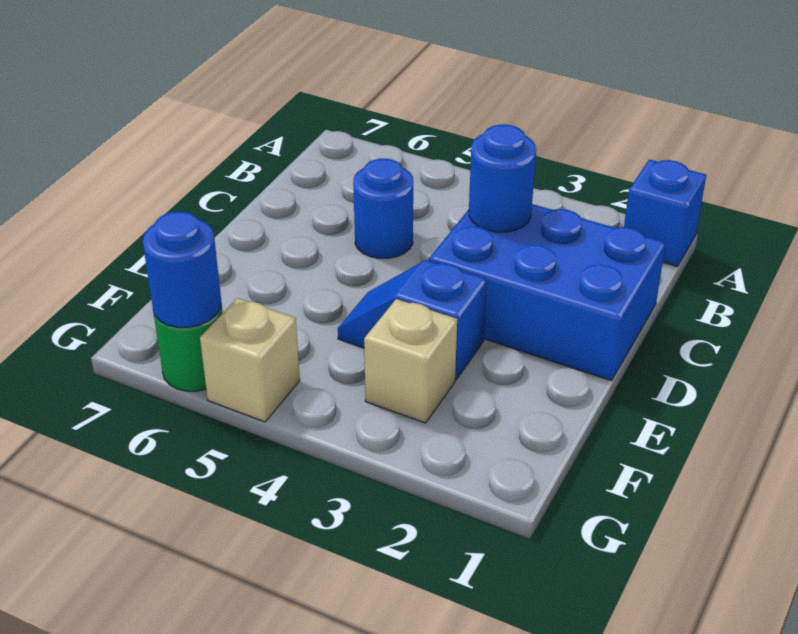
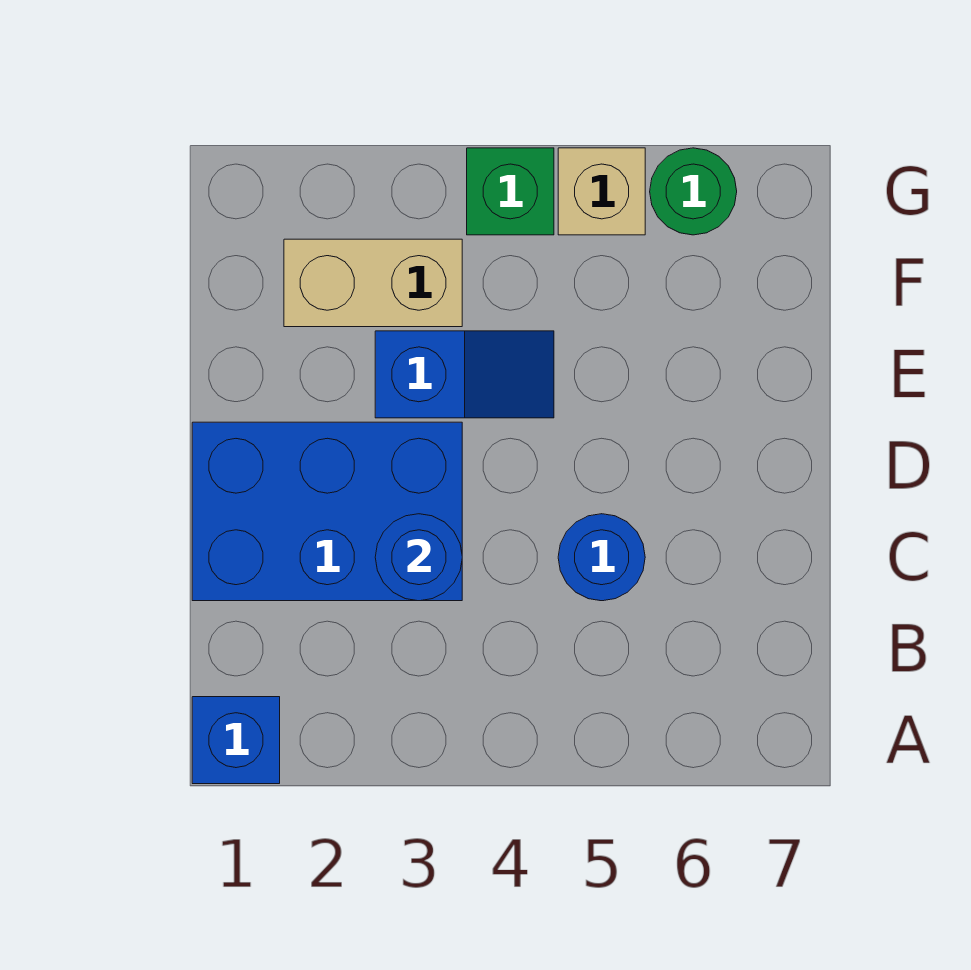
tan 1x1 brick [364,299,457,423] -> tan 1x2 brick [284,239,462,327]
none -> green 1x1 brick [467,148,554,235]
blue 1x1 round brick [143,212,221,327] -> none

